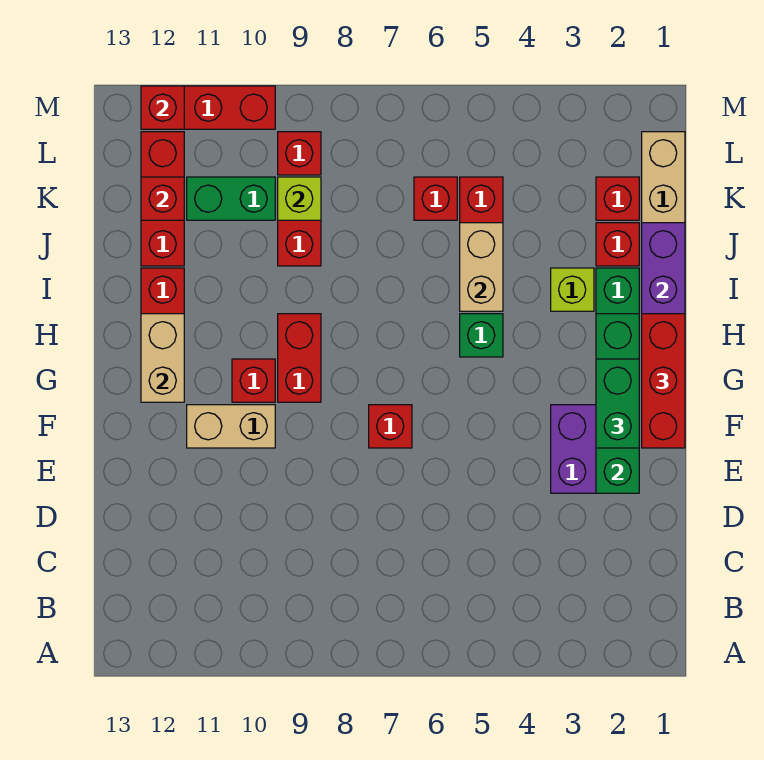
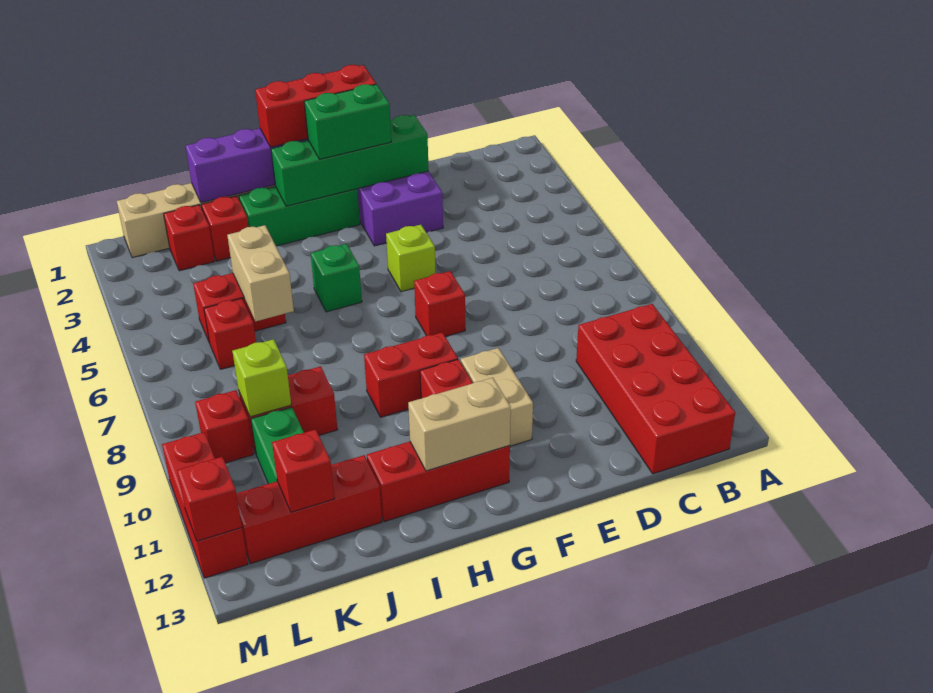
none -> red 2x4 brick [576,304,735,474]
lime 1x1 brick [551,268,594,311] -> lime 1x1 brick moved to [386,225,436,292]
tan 1x2 brick [460,223,503,311] -> tan 1x2 brick turned to [227,225,294,321]

